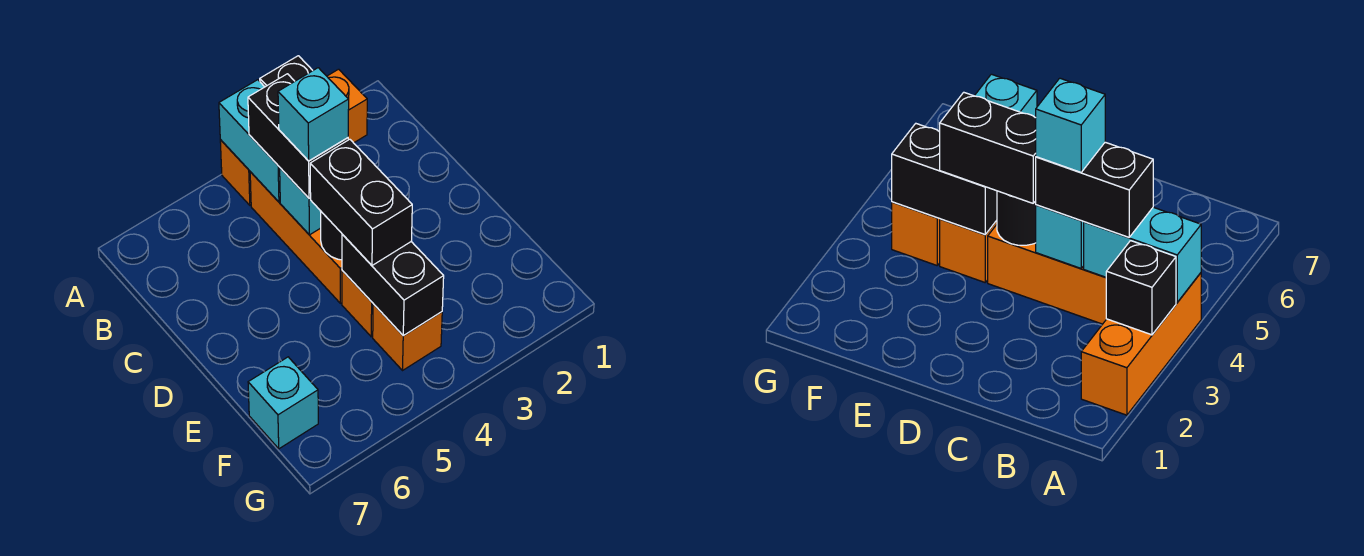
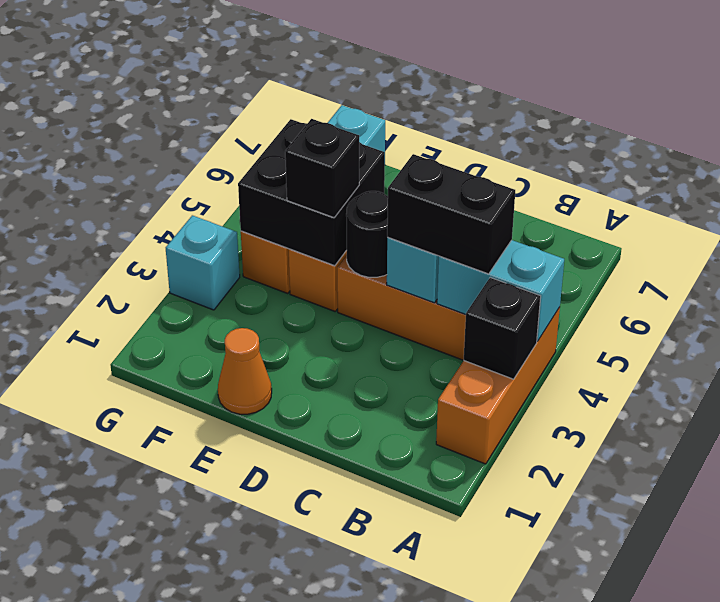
cyan 1x1 brick [278,68,349,161] -> cyan 1x1 brick moved to [166,215,240,310]
black 1x2 brick [310,139,412,265] -> black 1x1 brick [285,119,359,218]
none -> orange 1x1 cone [218,328,272,414]
black 1x2 brick [342,234,444,336] -> black 2x2 brick [238,119,385,266]

